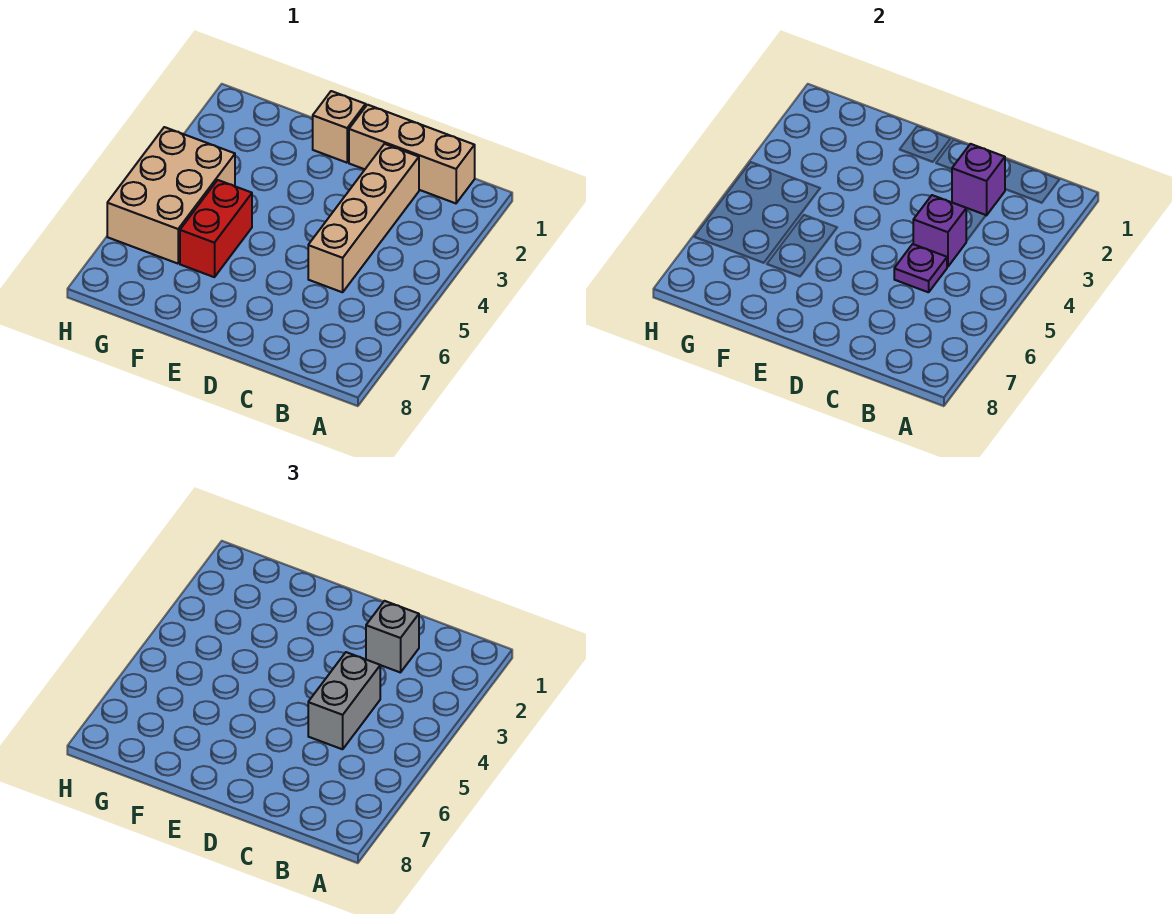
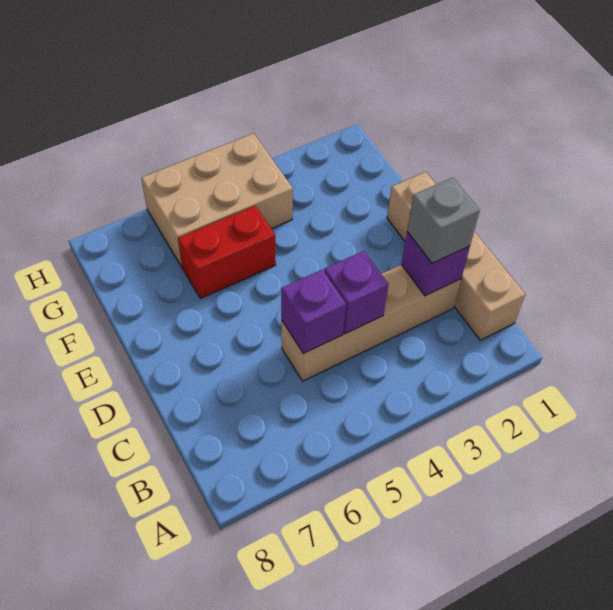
grey 1x2 brick [308,652,380,749] -> none
purple 1x1 plate [894,244,947,292] -> purple 1x1 brick [281,270,346,354]

